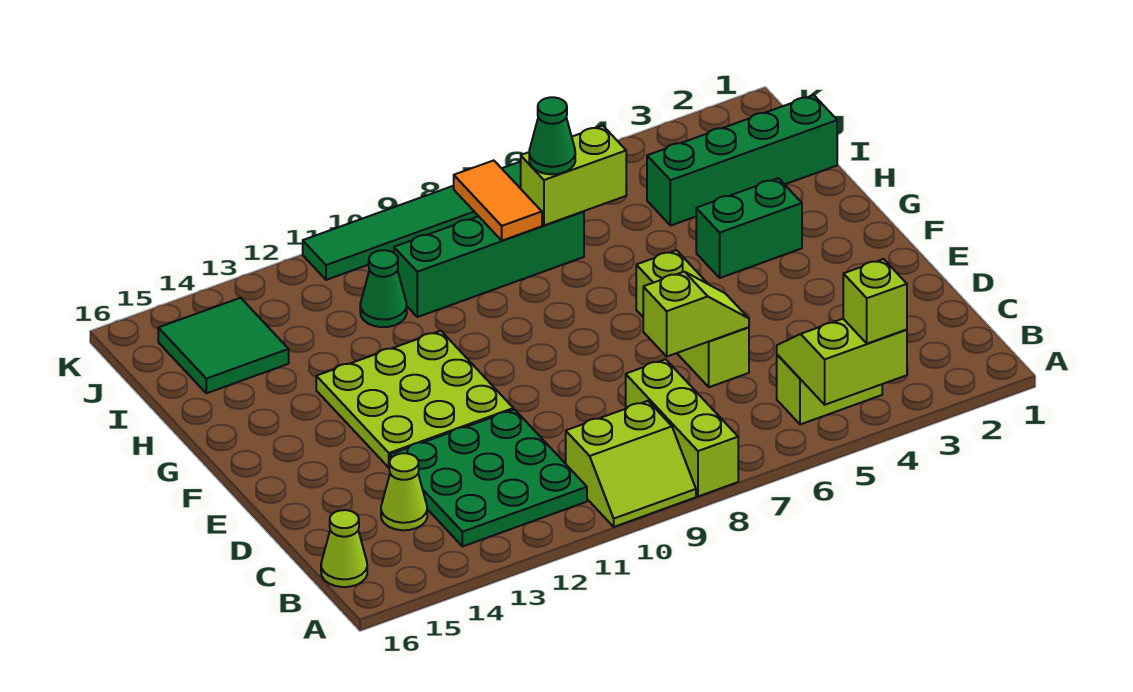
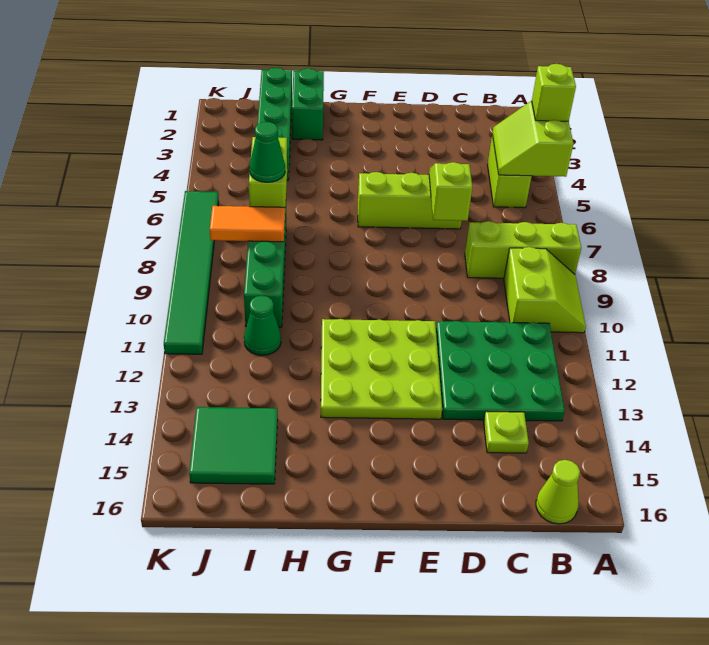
lime 1x1 cone [381,453,427,530] -> lime 1x1 plate [484,411,529,453]
green 1x2 brick [696,178,802,278] -> green 1x2 brick moved to [292,68,324,140]

